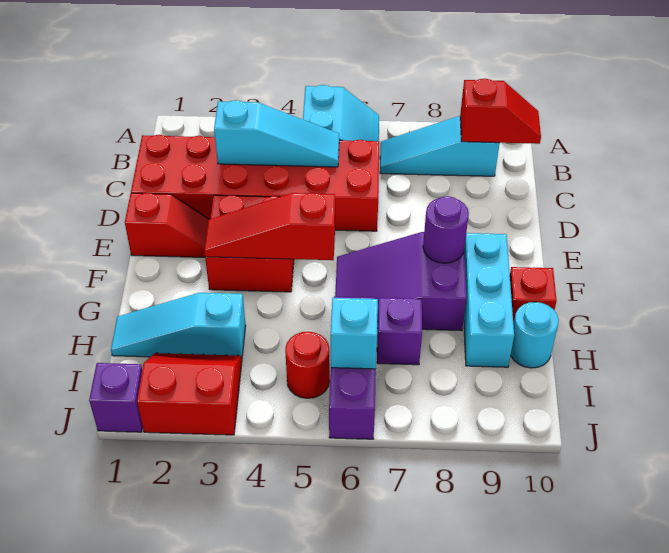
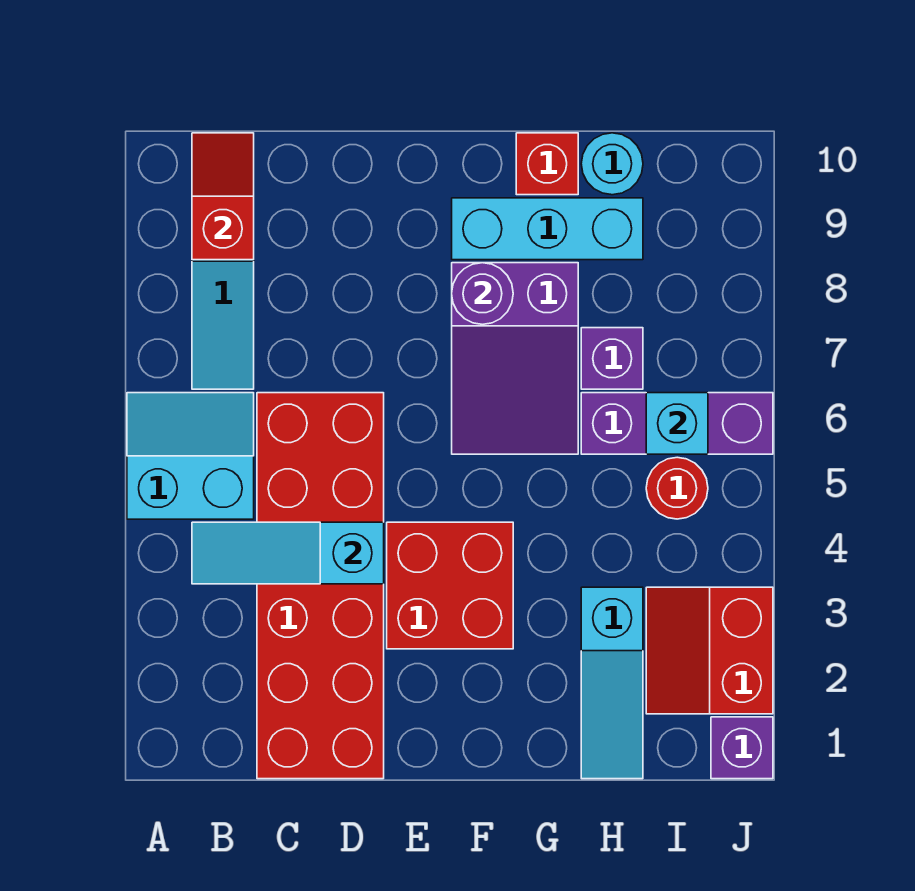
cyan 1x3 slope [214,100,339,167] -> cyan 1x3 slope turned to [192,522,384,584]
red 1x2 slope [125,193,209,257] -> none
red 1x3 slope [204,193,335,260] -> none

